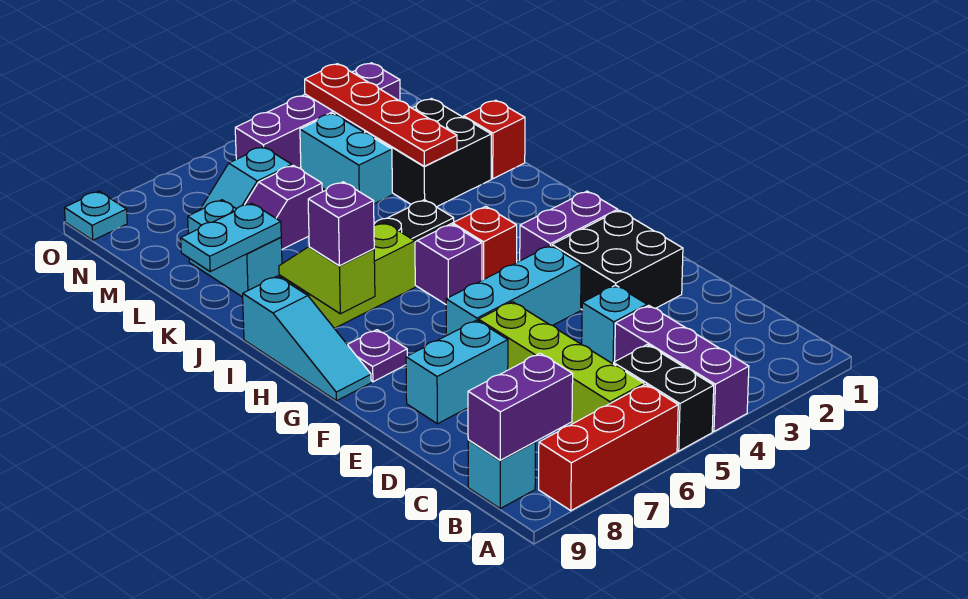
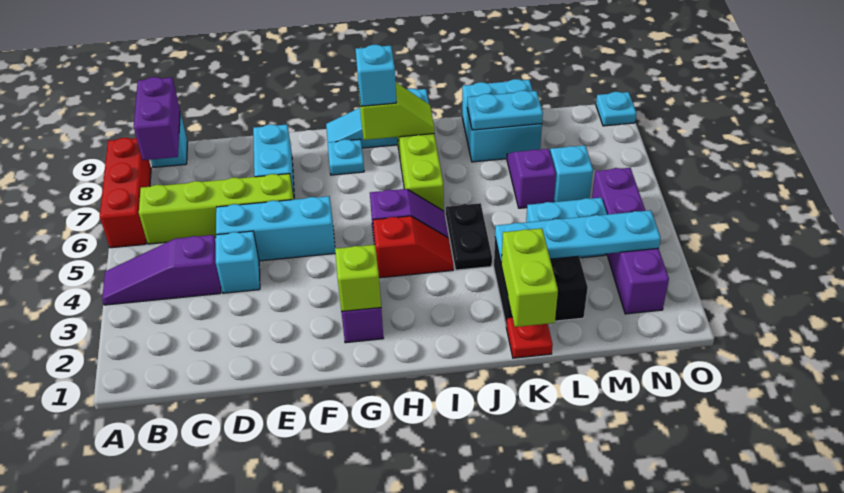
purple 1x3 brick [615,305,749,431] -> purple 1x3 slope [102,235,221,305]
black 1x2 brick [614,345,714,451] -> none
black 2x2 brick [552,210,683,309] -> none
cyan 1x3 brick [446,246,581,336] -> cyan 1x3 brick turned to [216,196,335,261]
none -> lime 1x1 brick [335,245,381,312]
purple 1x1 plate [348,330,407,382] -> cyan 1x1 plate [328,139,364,175]
purple 1x1 brick [308,182,374,266] -> cyan 1x1 brick [355,45,396,106]
red 1x1 brick [464,100,525,179] -> red 1x1 plate [506,317,553,358]
none -> lime 1x2 brick [501,228,558,327]
red 1x4 plate [305,64,457,166] -> cyan 1x4 plate [495,210,661,262]
cyan 1x2 brick [188,200,282,297] -> cyan 2x2 brick [462,79,542,162]
cyan 1x2 plate [181,203,281,272] -> cyan 1x2 plate turned to [467,90,543,130]

